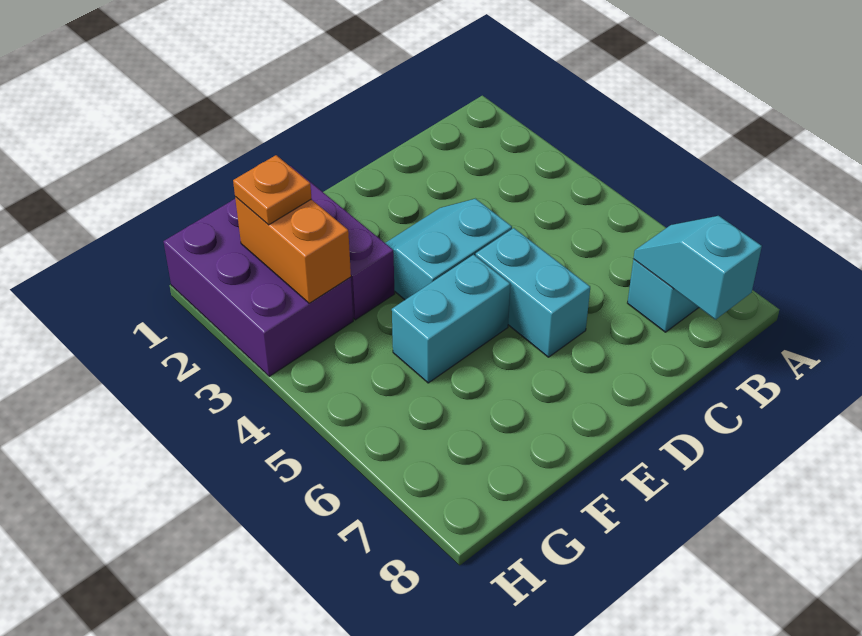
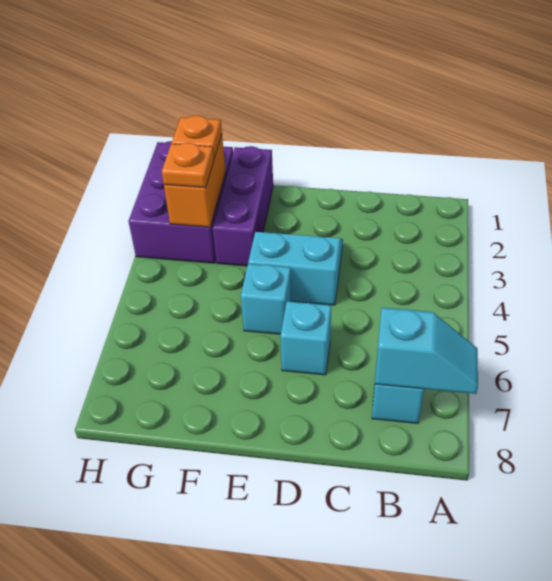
cyan 1x2 slope [633,216,762,320] -> cyan 1x2 slope turned to [375,308,478,394]
cyan 1x2 brick [476,228,590,357] -> cyan 1x1 brick [280,301,331,375]
cyan 1x2 brick [392,255,510,383] -> cyan 1x1 brick [241,264,291,334]
none -> orange 1x1 plate [162,143,214,188]

